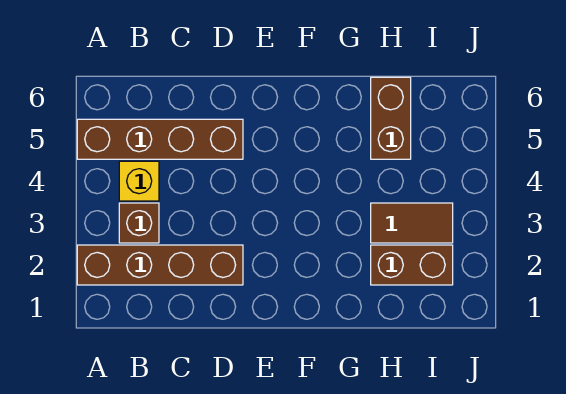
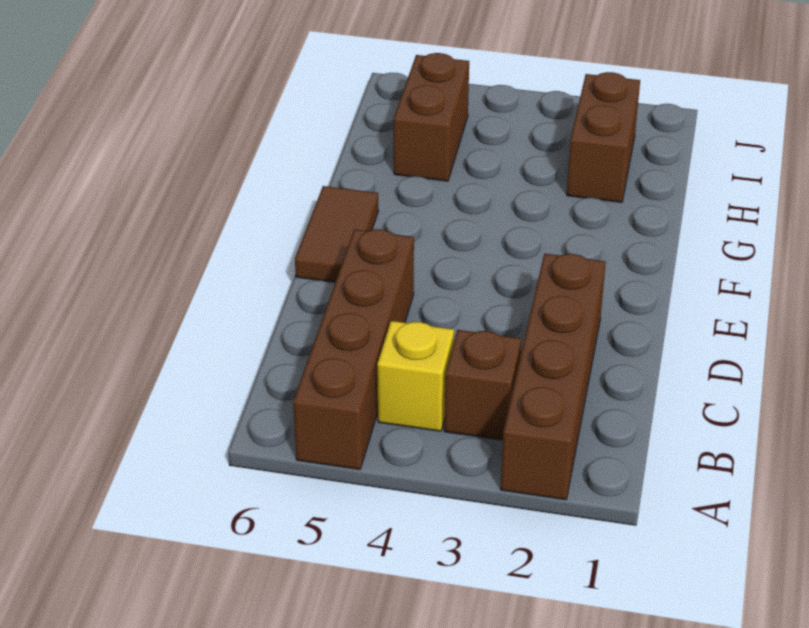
brown 1x2 tile [371,203,453,243] -> brown 1x2 tile moved to [295,186,379,282]
brown 1x2 brick [371,77,411,159] -> brown 1x2 brick turned to [394,53,469,181]

